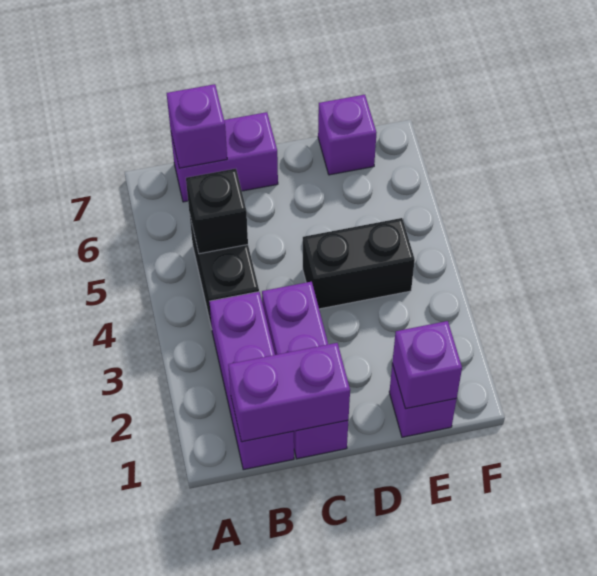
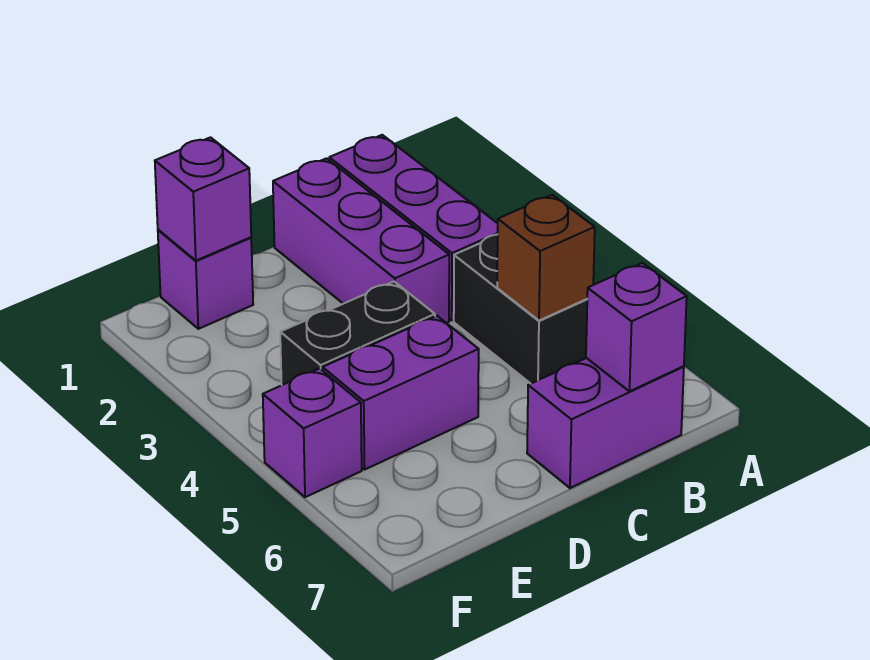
purple 1x2 brick [228,343,350,442] -> purple 1x2 brick moved to [323,316,479,470]
black 1x1 brick [186,169,248,254] -> brown 1x1 brick [497,195,595,321]
purple 1x1 brick [318,95,376,175] -> purple 1x1 brick moved to [263,368,362,497]

